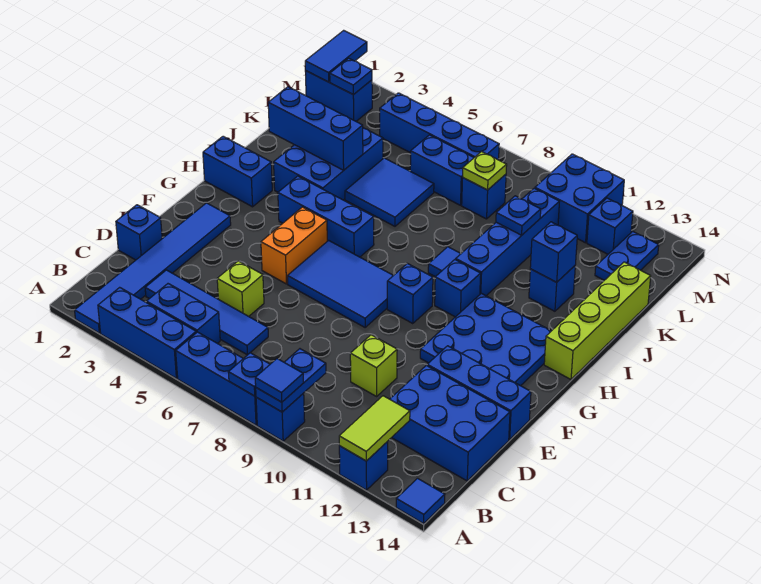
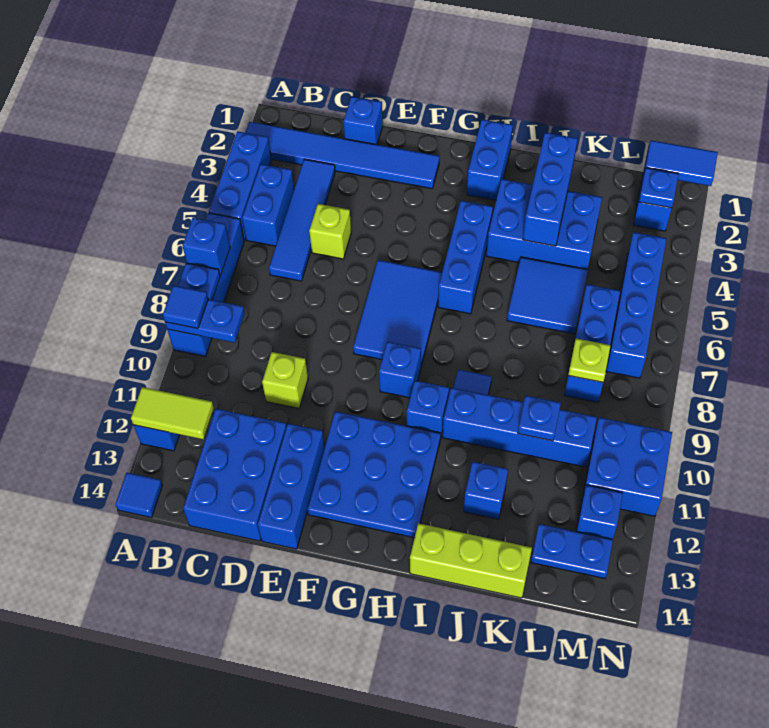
orange 1x2 brick [261,207,327,284] -> none
lime 1x4 brick [544,262,651,379] -> lime 1x3 brick [410,523,532,598]
blue 1x1 brick [530,222,577,282] -> blue 1x1 brick moved to [182,218,230,275]

